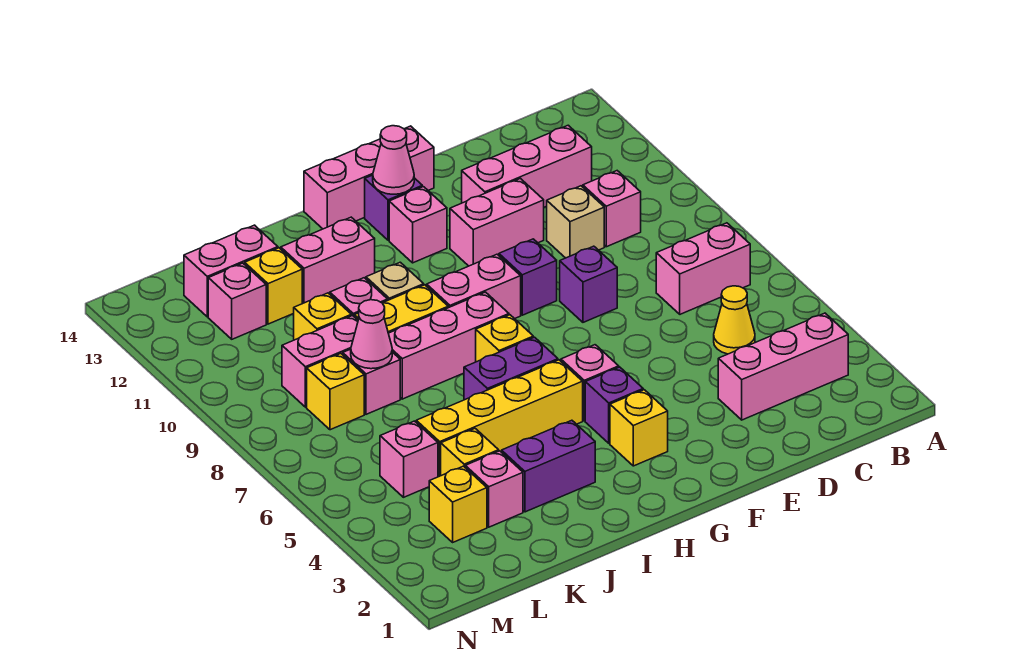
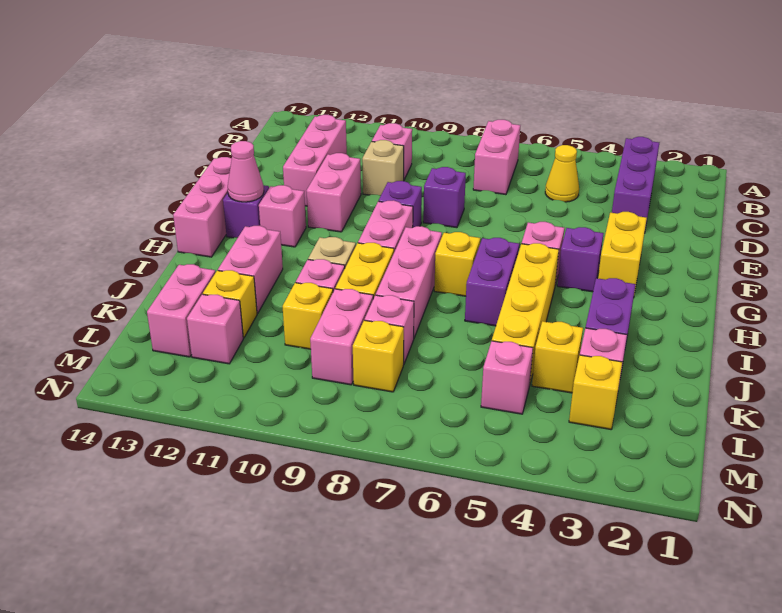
pink 1x3 brick [718,313,848,420] -> purple 1x3 brick [612,137,659,229]
yellow 1x1 brick [610,390,668,466] -> yellow 1x2 brick [598,212,647,298]
pink 1x1 cone [351,300,392,369] -> none

